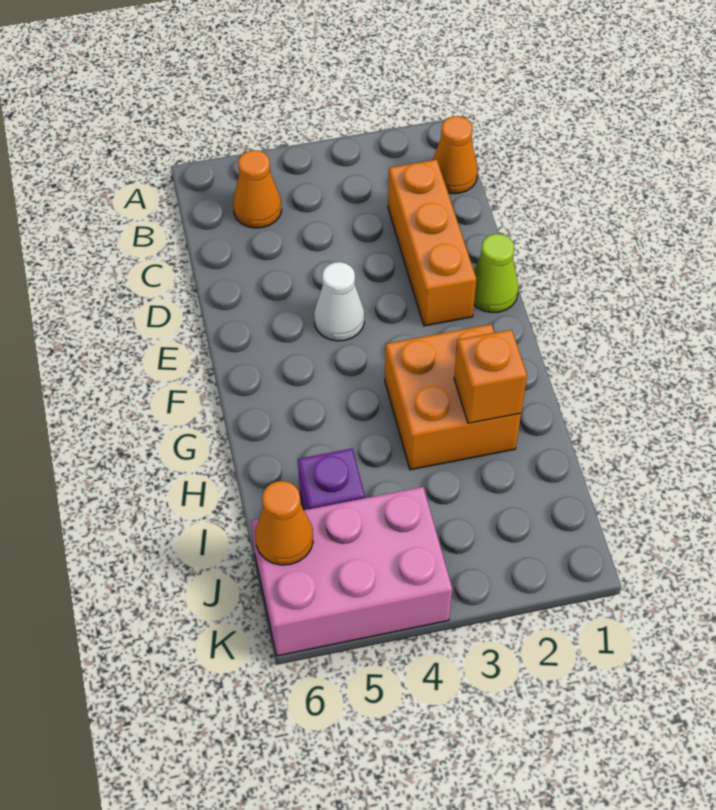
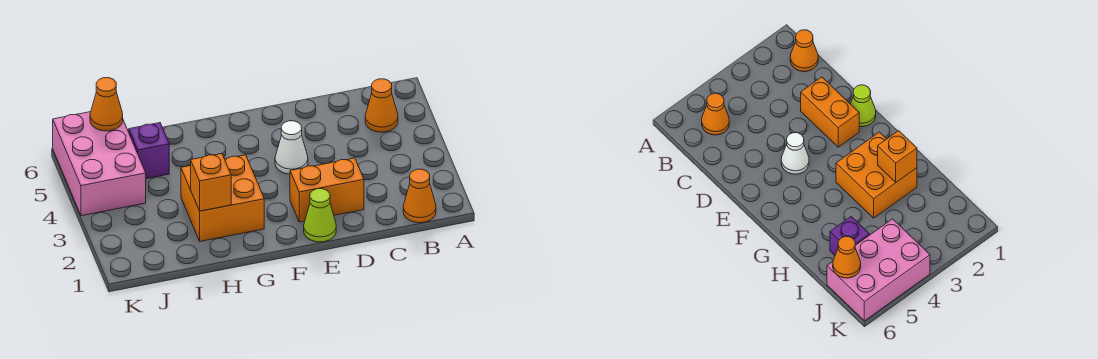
orange 1x3 brick [388,160,476,326] -> orange 1x2 brick [290,158,364,222]

